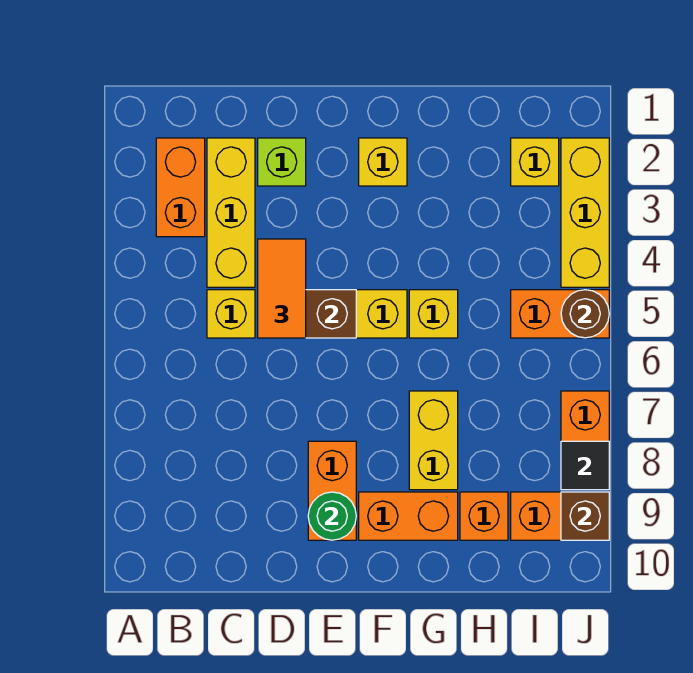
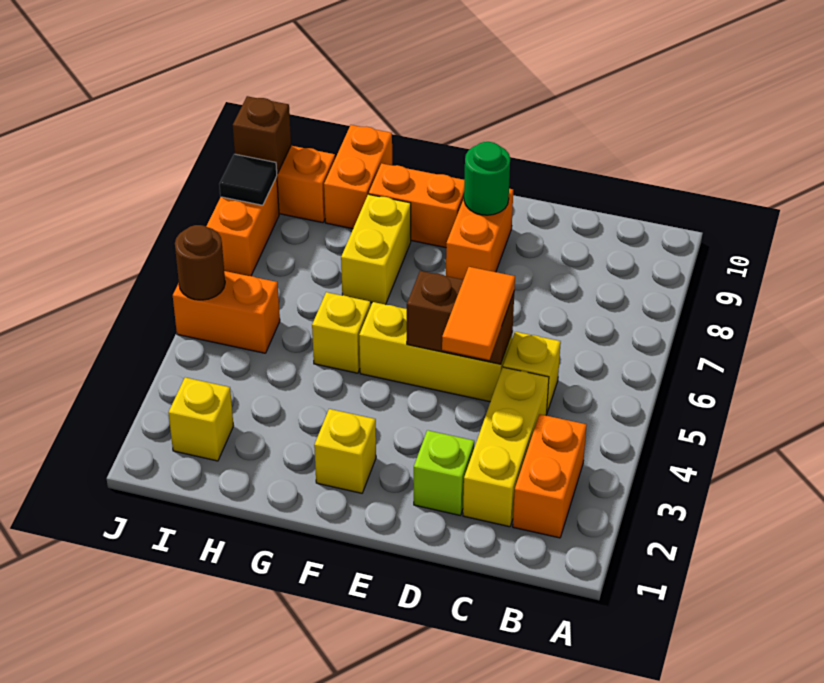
orange 1x1 brick [460,492,508,540] -> orange 1x2 brick [324,125,392,229]
yellow 1x3 brick [561,138,609,287] -> none

